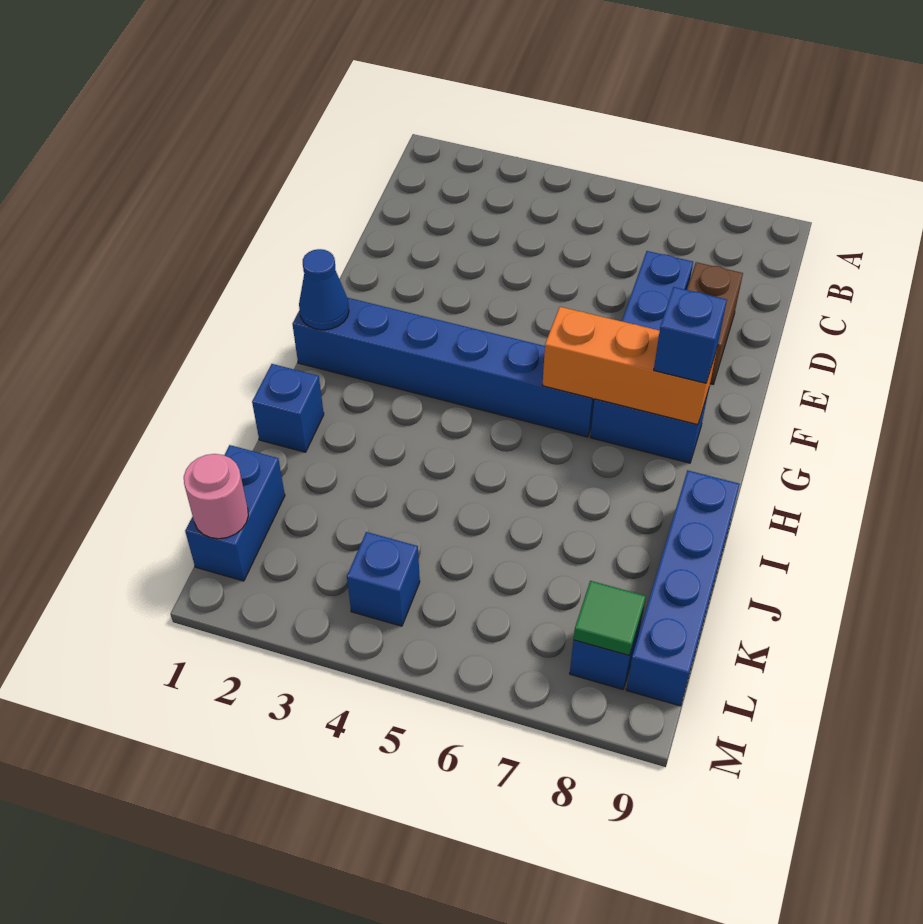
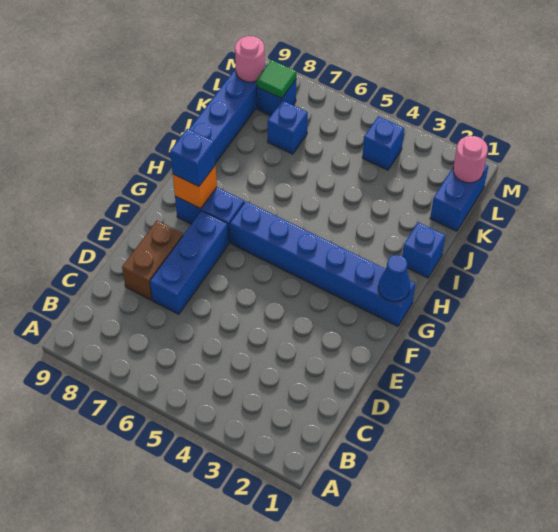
orange 1x3 brick [542,307,717,425] -> orange 1x1 brick [173,165,217,209]
none -> blue 1x1 brick [268,100,308,154]
none -> pink 1x1 round brick [235,36,265,82]

